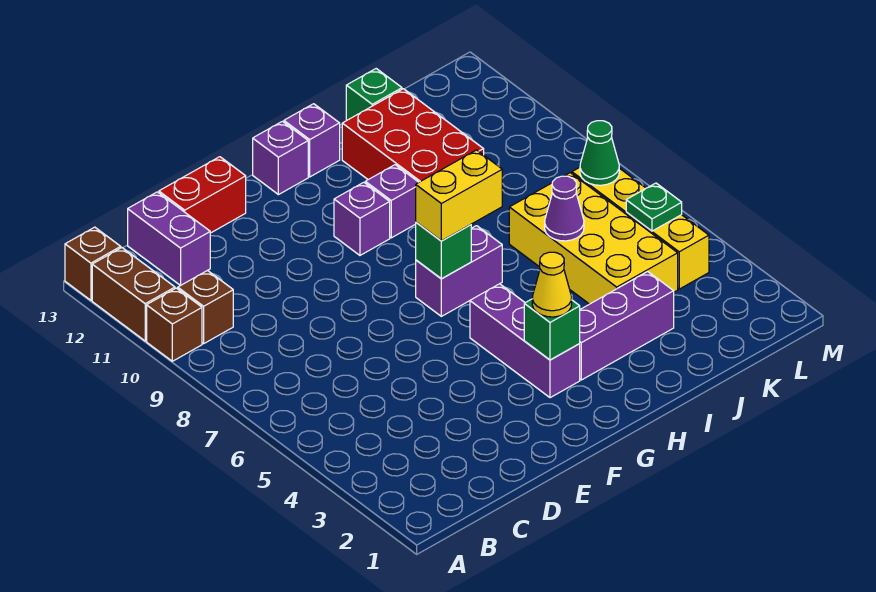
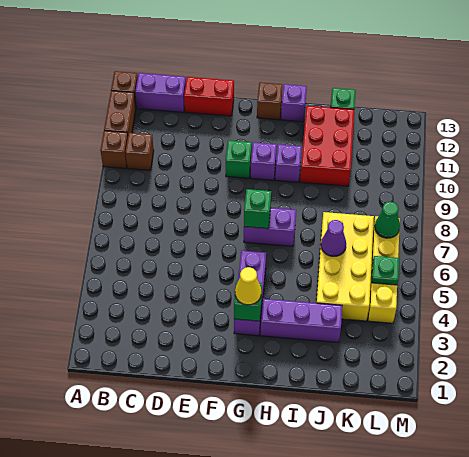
purple 1x2 brick [128,192,210,285] -> purple 1x2 brick turned to [135,73,186,112]
none -> green 1x1 brick [226,140,252,178]
yellow 1x2 brick [416,150,502,241] -> none
purple 1x1 brick [253,121,308,195] -> brown 1x1 brick [257,82,282,120]

